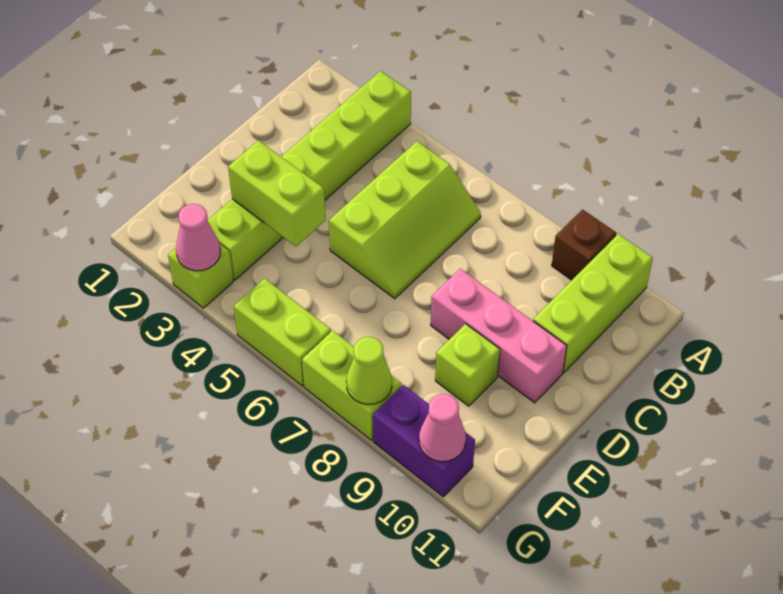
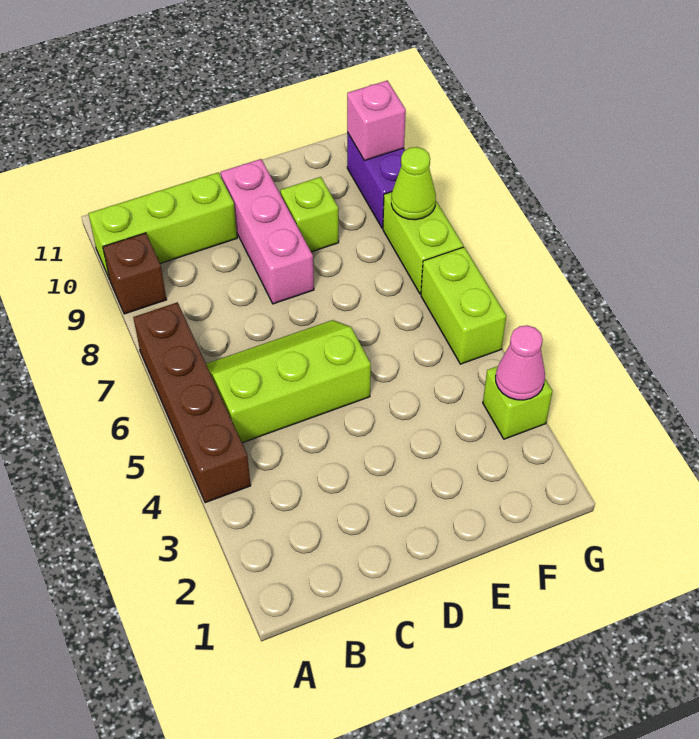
lime 1x6 brick [208,71,411,280] -> none
none -> brown 1x4 brick [133,302,251,503]
lime 1x2 brick [228,140,326,246] -> none
pink 1x1 cone [419,394,466,462] -> pink 1x1 brick [347,81,406,161]

